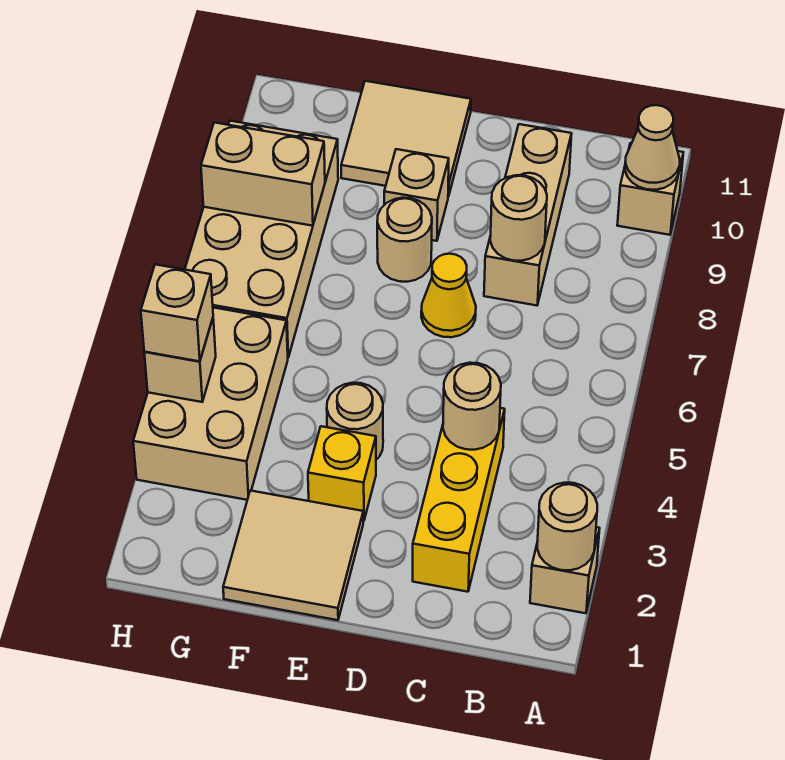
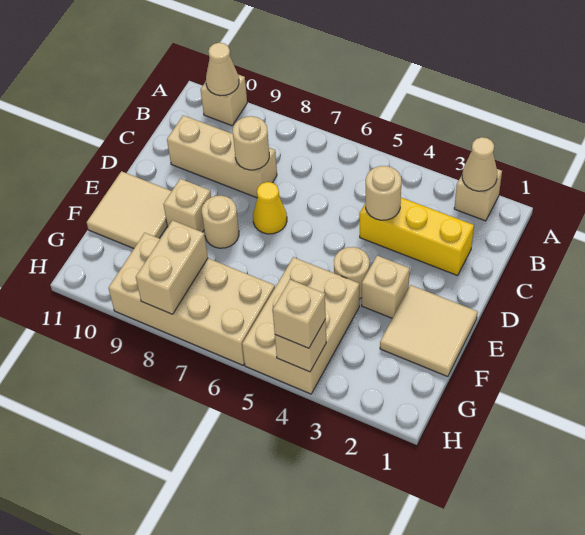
tan 1x1 round brick [537,483,597,570] -> tan 1x1 cone [462,137,497,191]
yellow 1x1 brick [308,426,376,521] -> tan 1x1 brick [362,255,410,318]
tan 2x3 brick [133,308,288,500] -> tan 2x3 brick turned to [242,257,359,394]

